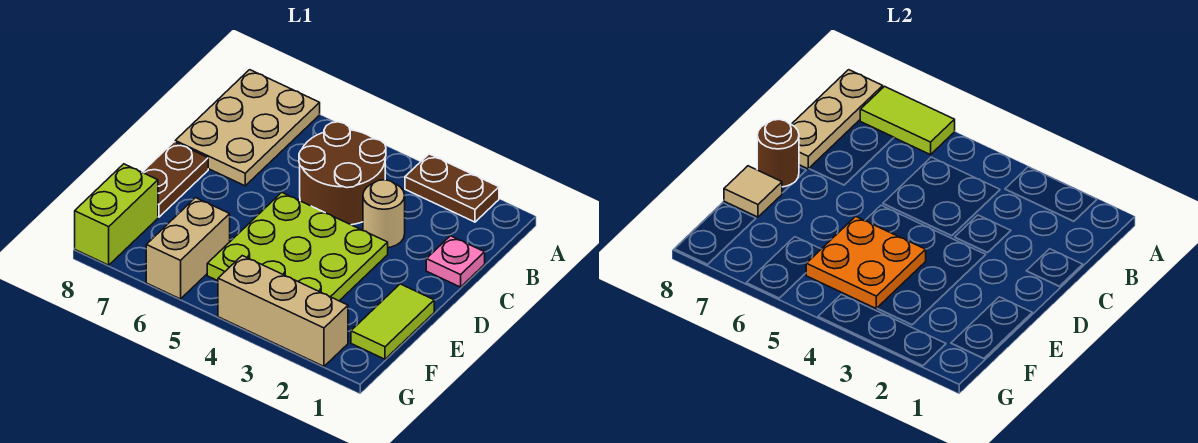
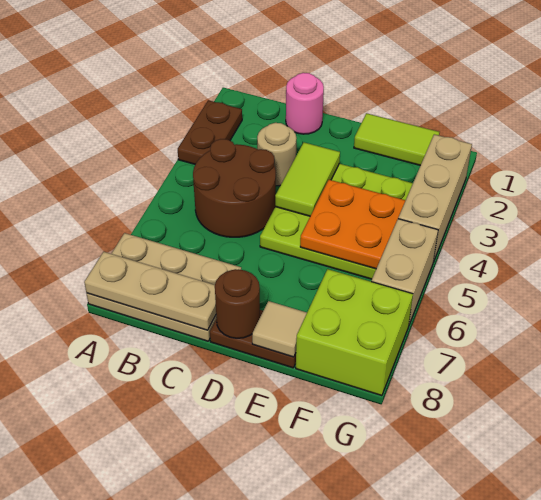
lime 1x2 tile [860,86,955,155] -> lime 1x2 tile moved to [275,142,340,216]
pink 1x1 plate [426,236,485,287] -> pink 1x1 round brick [286,73,324,134]
tan 1x2 brick [146,198,230,299] -> tan 1x2 brick turned to [371,219,438,325]
lime 1x2 brick [75,164,158,265] -> lime 2x2 brick [296,269,413,396]

